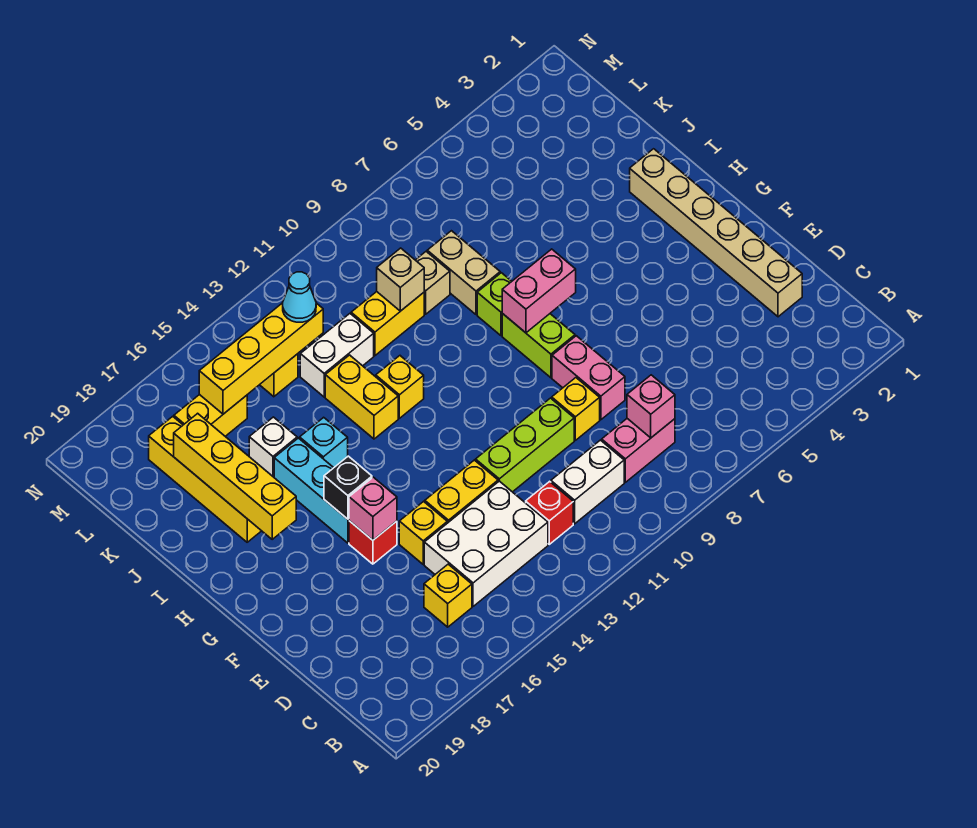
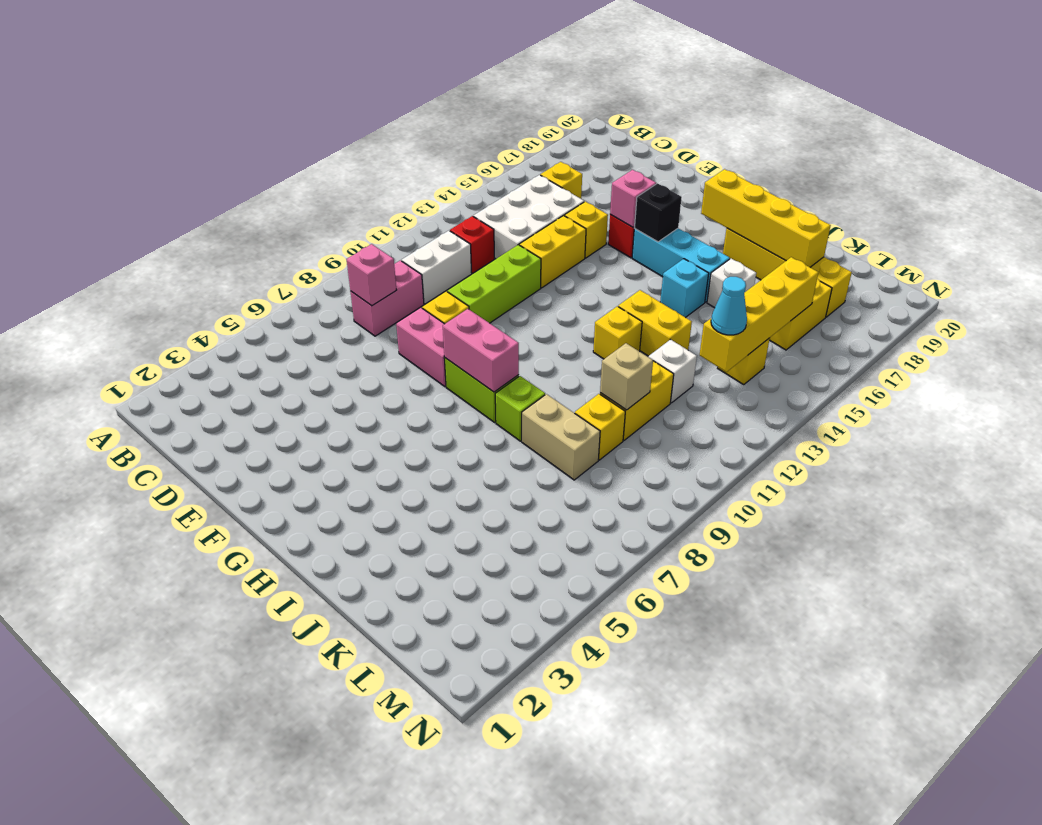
tan 1x6 brick [630,149,802,317] -> none
pink 1x2 brick [502,249,576,333] -> pink 1x2 brick turned to [443,309,519,392]
tan 1x1 brick [416,252,450,314] -> yellow 1x1 brick [575,394,625,460]
white 1x2 brick [300,314,374,397] -> white 1x1 brick [648,339,697,403]

